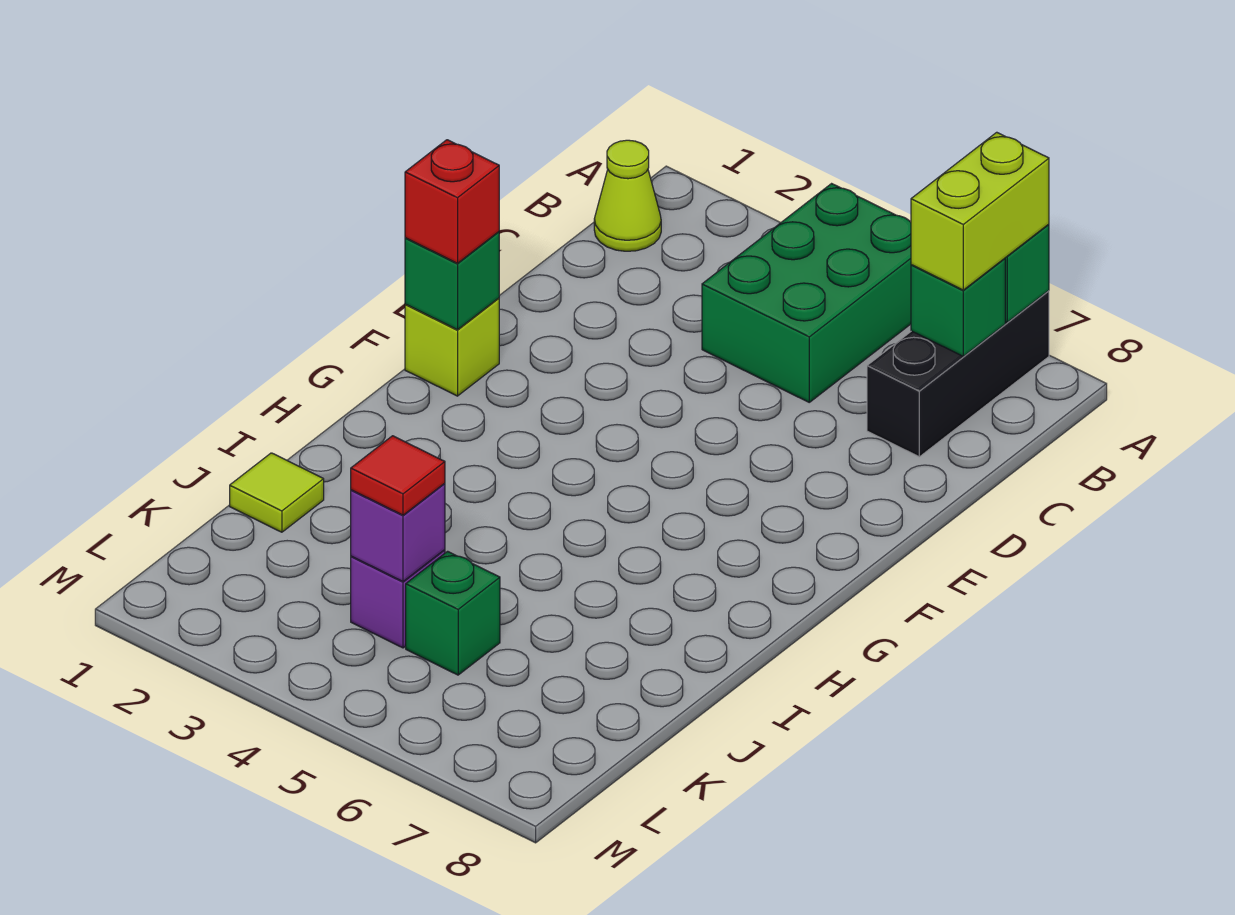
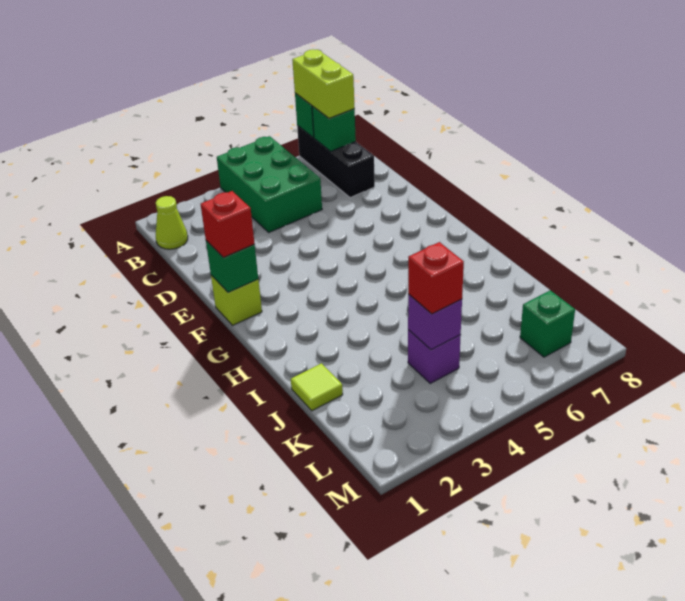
red 1x1 tile [351,436,445,515] -> red 1x1 brick [408,242,464,314]
green 1x1 brick [406,551,500,675] -> green 1x1 brick moved to [520,290,575,357]

